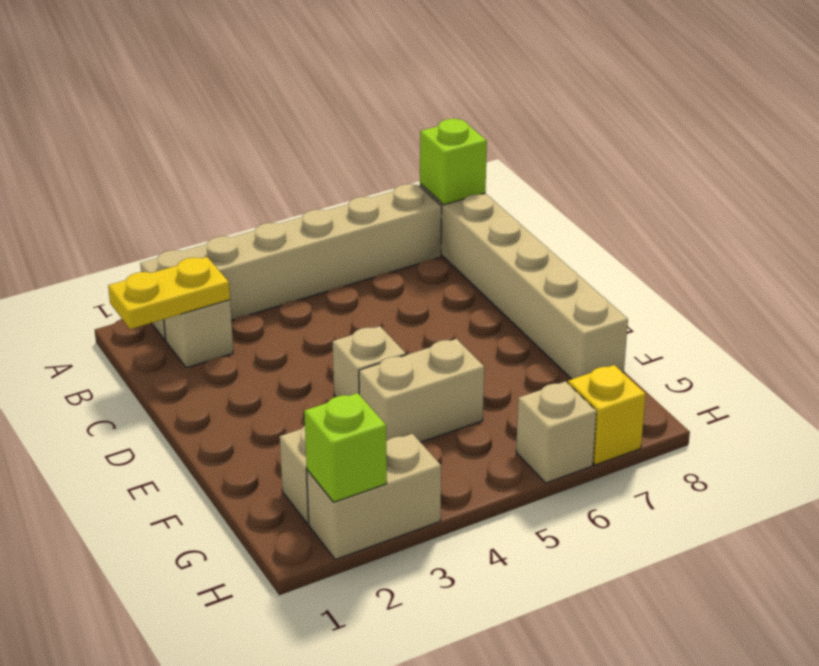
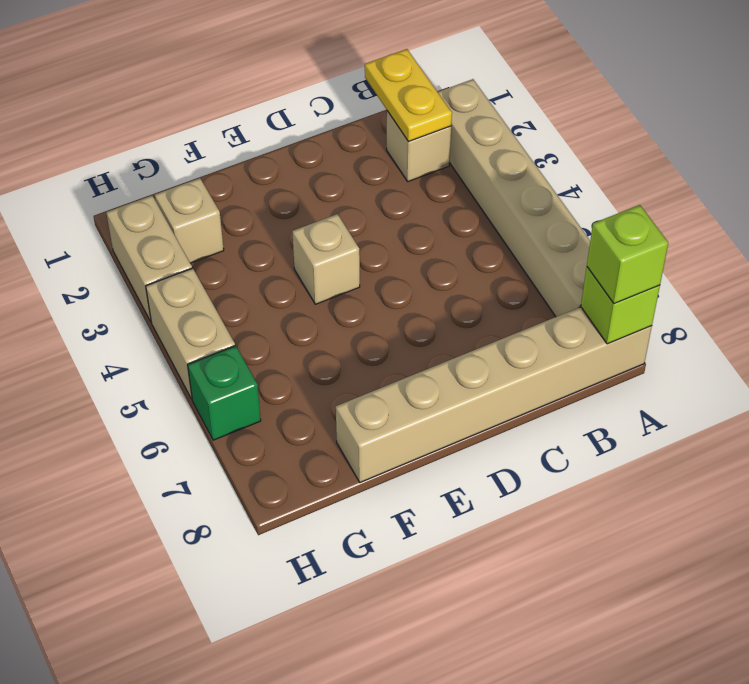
tan 1x2 brick [359,339,484,442] -> tan 1x2 brick moved to [146,268,235,399]
lime 1x1 brick [304,393,387,502] -> lime 1x1 brick moved to [587,205,668,304]
tan 1x1 brick [516,381,596,483] -> green 1x1 brick [188,346,261,440]
yellow 1x1 brick [568,365,646,465] -> none

